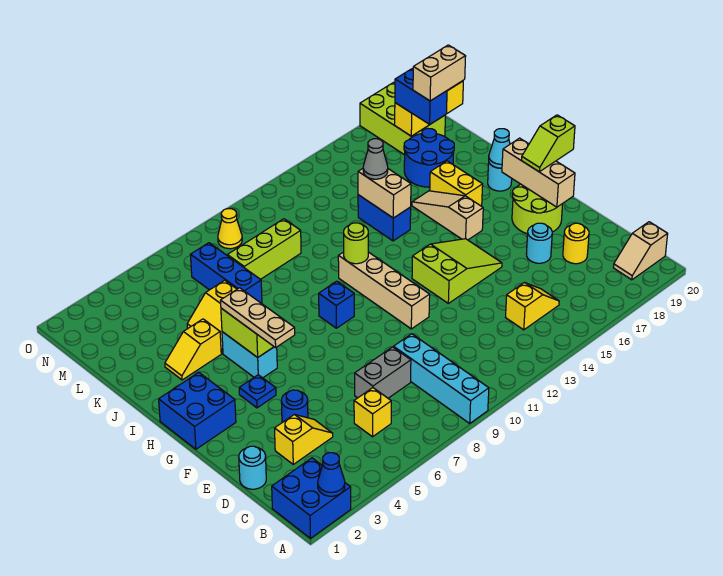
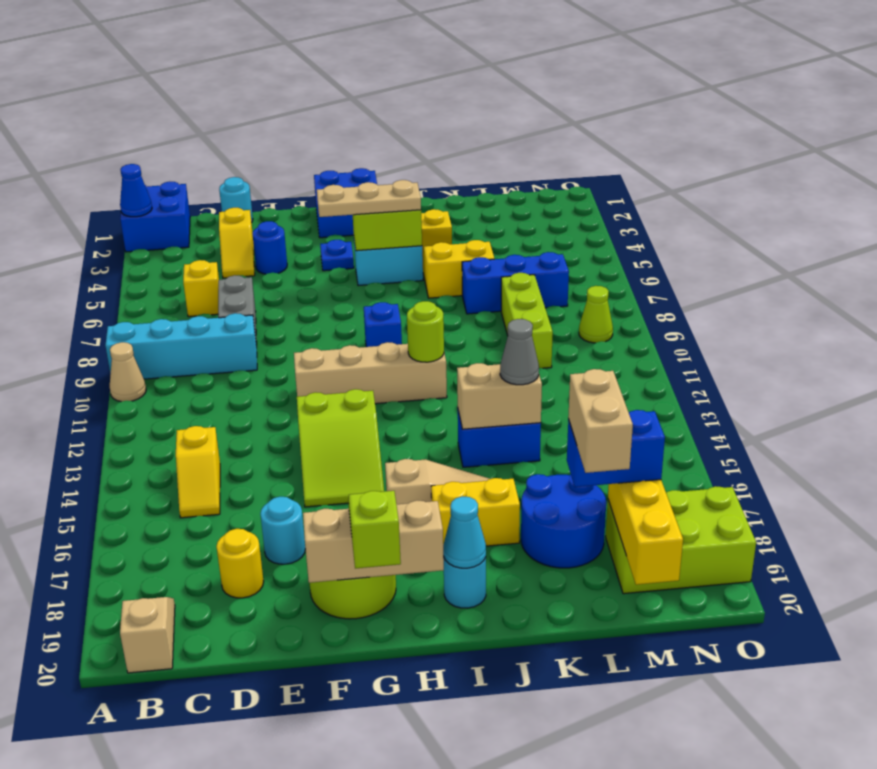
none -> tan 1x1 cone [110,342,146,402]
yellow 1x1 cone [218,209,242,249] -> lime 1x1 cone [579,286,613,343]

